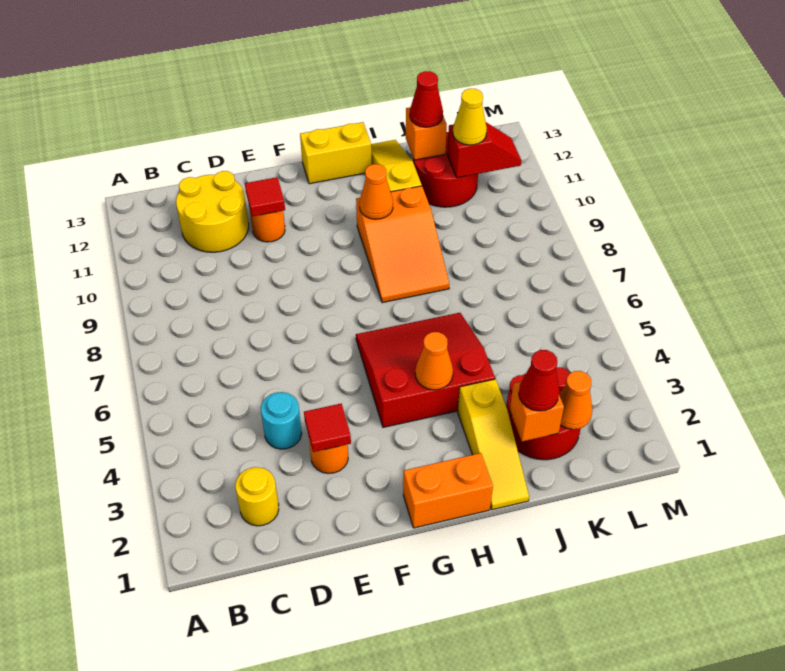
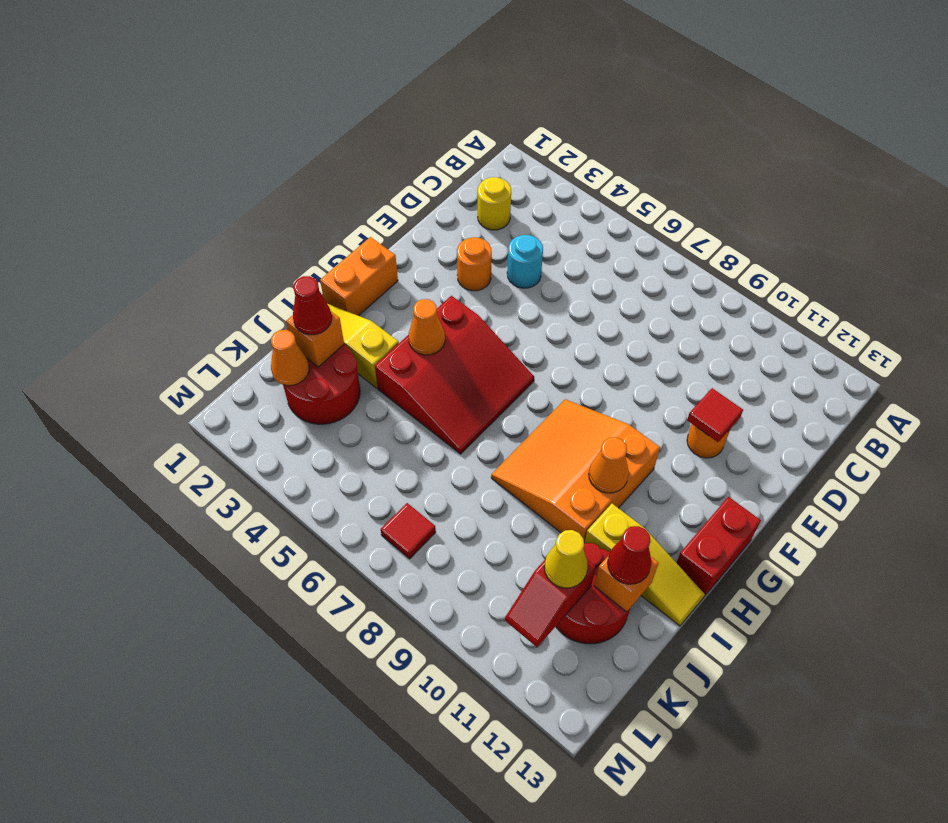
yellow 2x2 round brick [176,171,249,252] -> none
red 1x1 tile [304,404,351,452] -> red 1x1 tile moved to [381,503,436,559]
yellow 1x2 brick [300,122,371,184] -> red 1x2 brick [677,497,761,596]
orange 2x3 slope [356,186,449,303] -> orange 3x3 slope [491,399,660,544]

